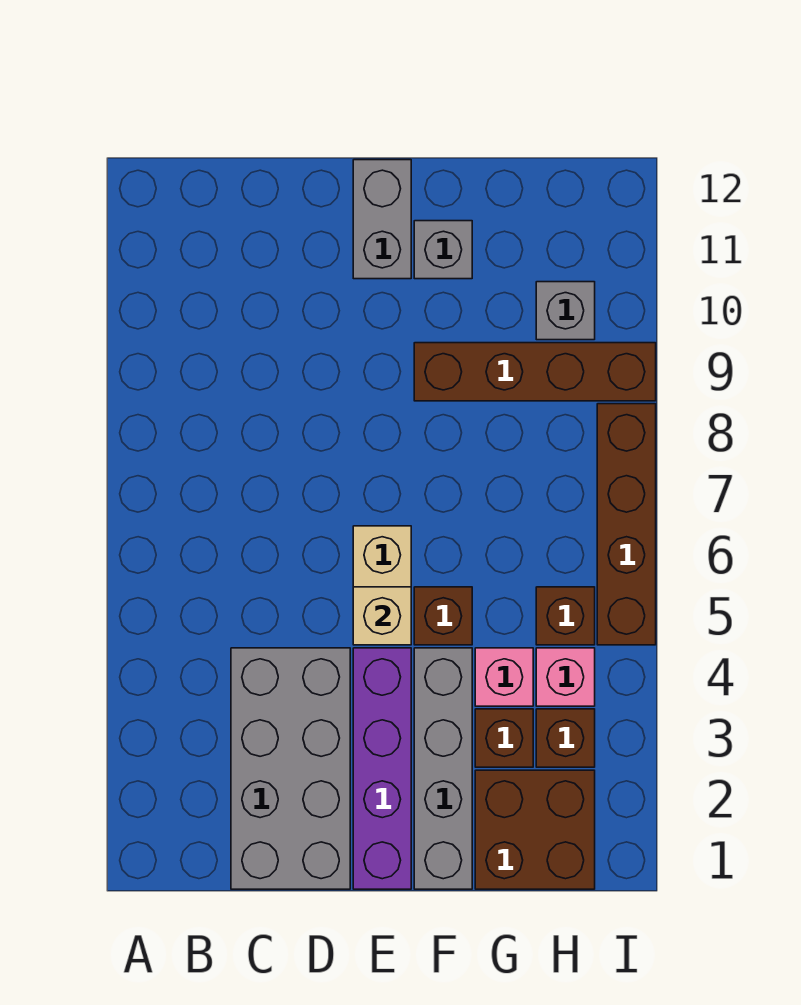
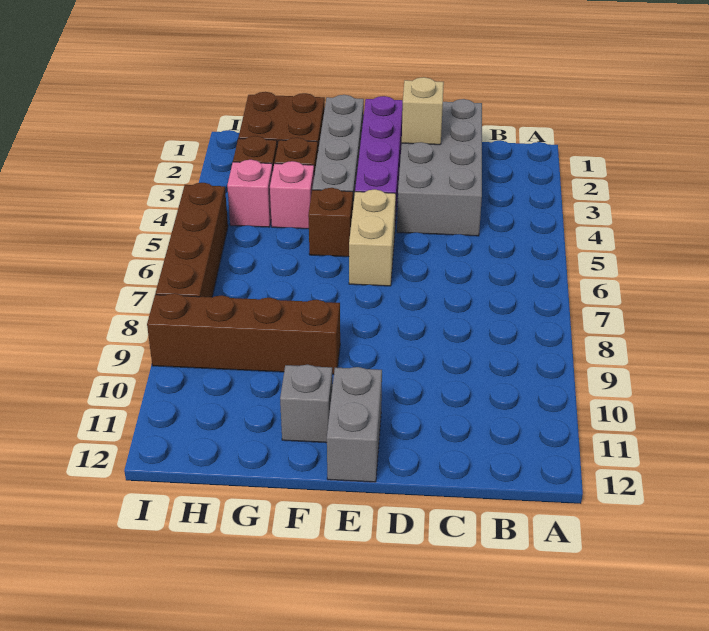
tan 1x1 brick [353,587,411,645] -> tan 1x1 brick moved to [402,77,444,145]
brown 1x1 brick [536,587,595,645] -> none
grey 1x1 brick [536,282,595,340] -> none

